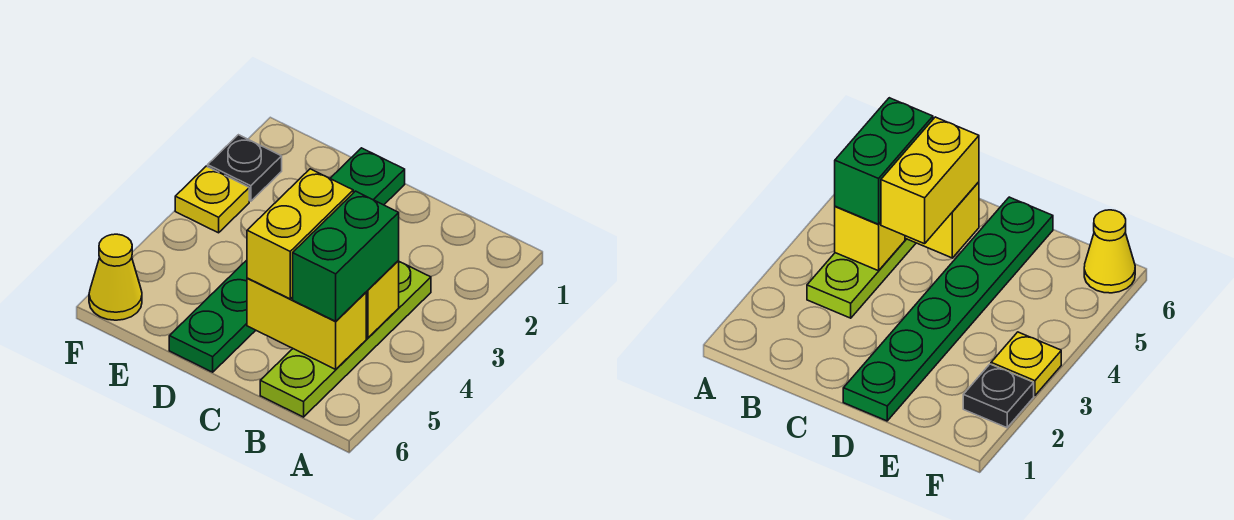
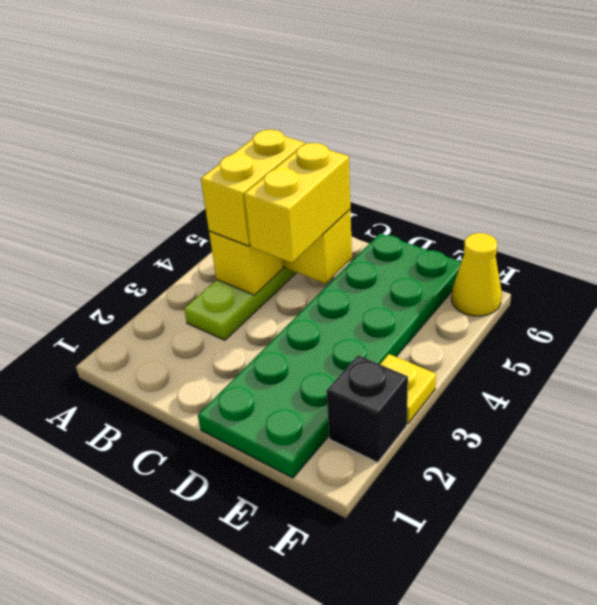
green 1x2 brick [293,191,399,321] -> yellow 1x2 brick [201,130,305,246]
green 1x6 plate [169,148,405,372] -> green 2x6 plate [198,234,461,478]
black 1x1 plate [208,135,282,201] -> black 1x1 brick [326,355,408,463]

